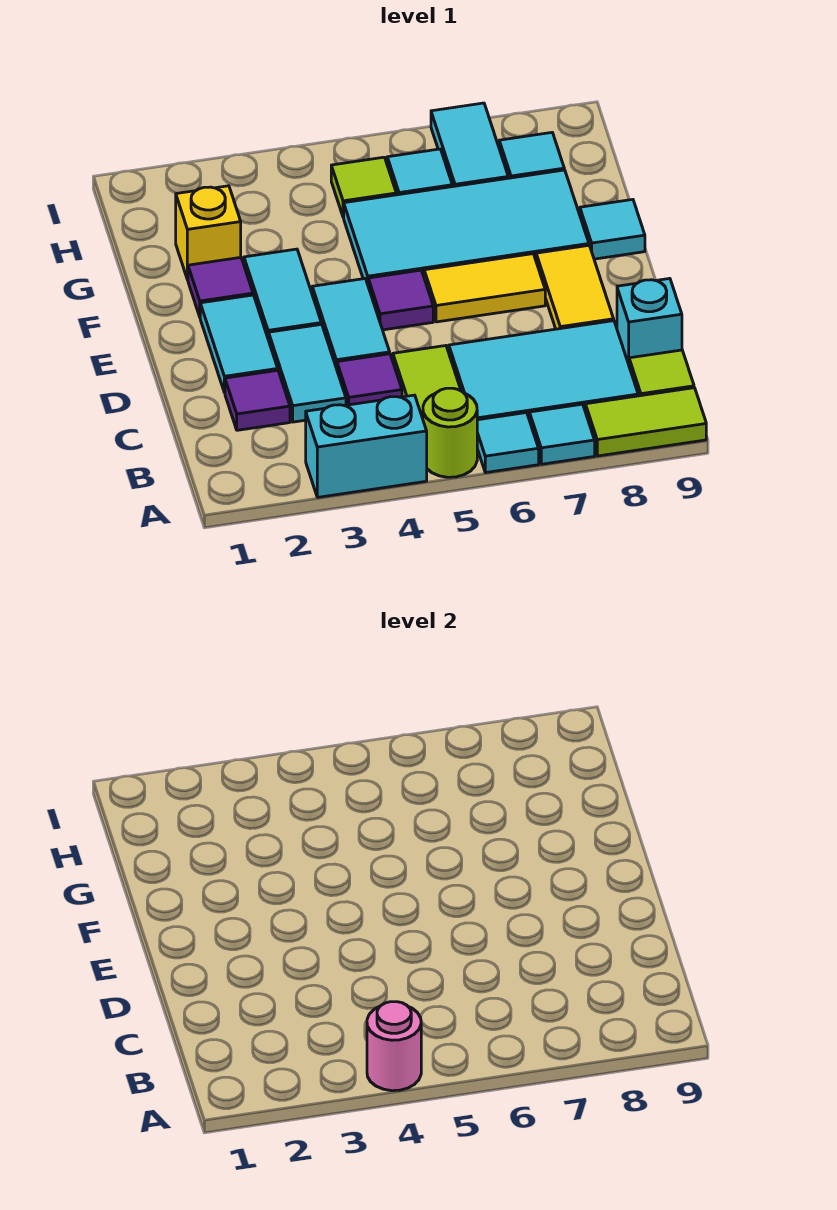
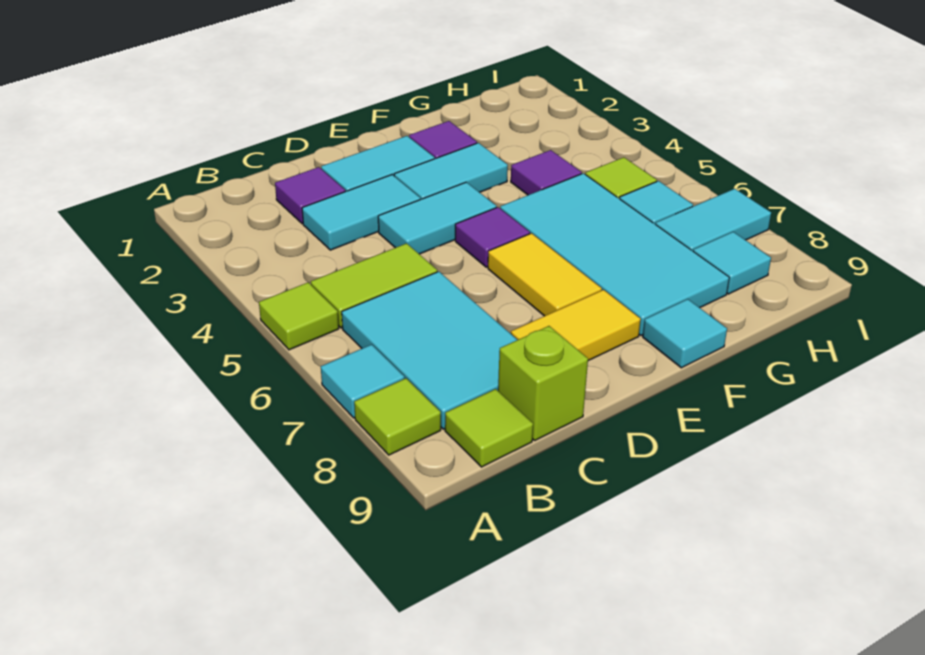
cyan 1x2 brick [306,395,427,497] -> none
pink 1x1 round brick [367,1002,421,1091] -> none
lime 1x1 round brick [423,388,477,477] -> lime 1x1 tile [259,282,339,350]
cyan 1x1 tile [477,413,539,473] -> none
lime 1x2 tile [585,388,706,456] -> lime 1x1 tile [354,378,441,455]
purple 1x1 tile [337,354,402,405] -> purple 1x1 tile moved to [511,150,582,195]
cyan 1x1 brick [617,278,682,364] -> lime 1x1 brick [498,326,588,440]
yellow 1x1 brick [176,186,241,280] -> none

